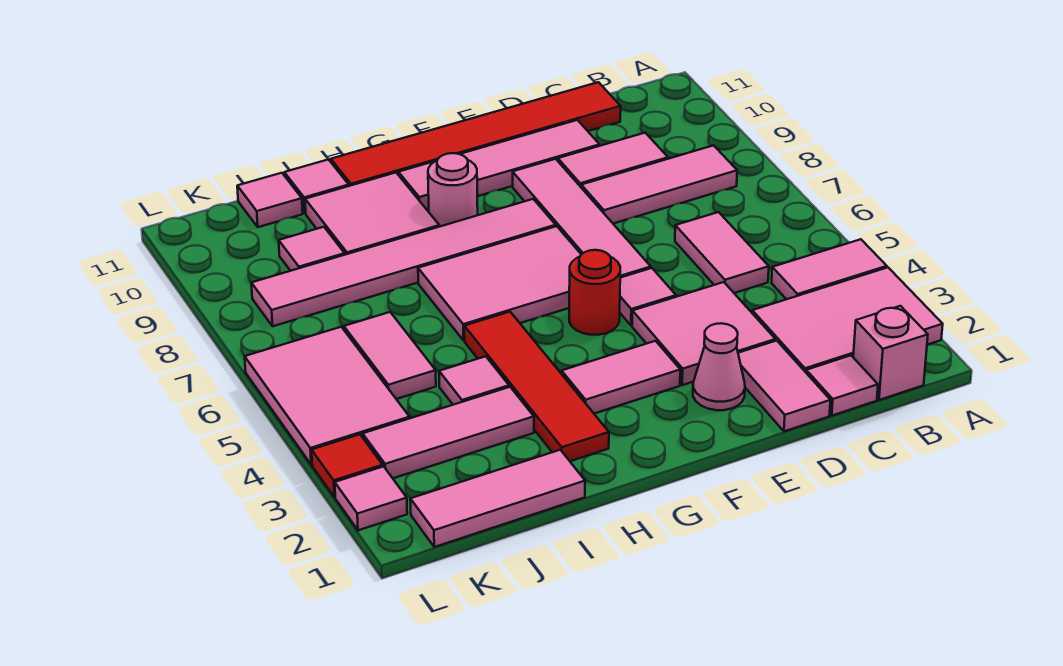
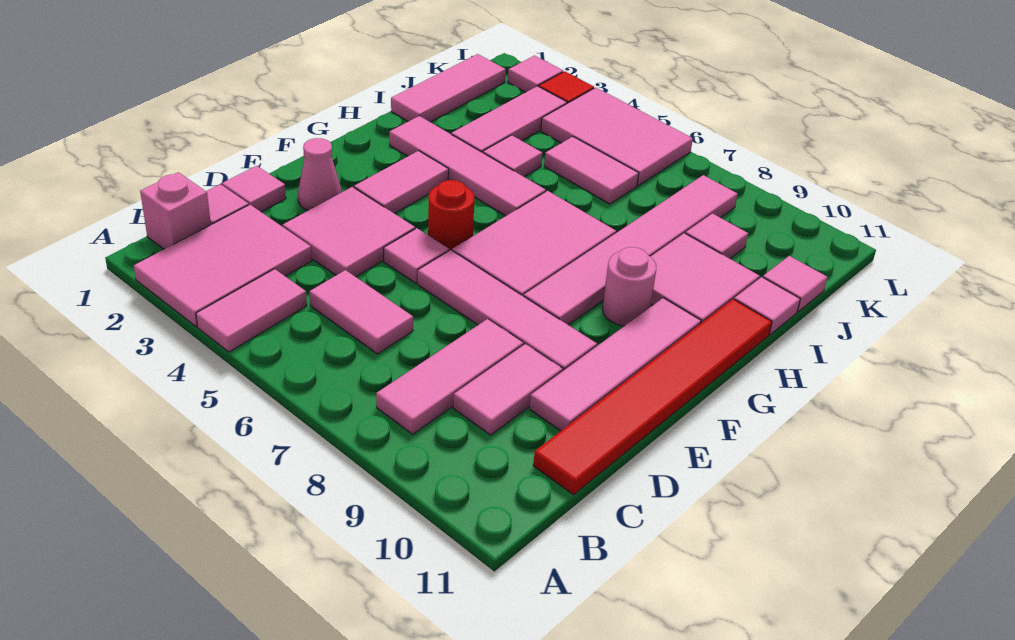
pink 1x2 tile [738,341,830,431] -> pink 1x1 tile [222,166,286,212]
red 1x4 tile [464,312,609,461] -> pink 1x4 tile [389,116,546,216]

